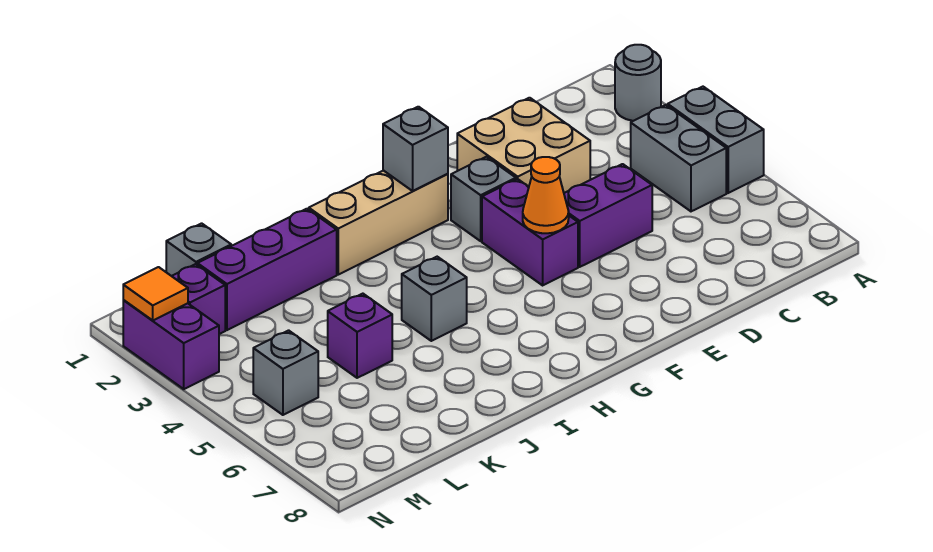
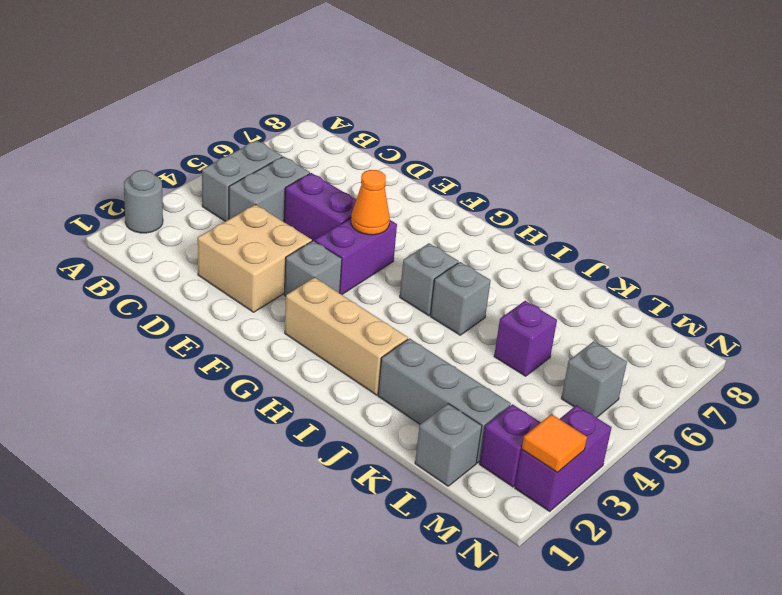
grey 1x2 brick [668,87,764,193] -> grey 1x2 brick moved to [229,156,310,222]
grey 1x1 brick [383,107,448,191] -> grey 1x1 brick moved to [400,243,459,316]
purple 1x3 brick [197,209,337,330] -> grey 1x3 brick [378,338,511,463]

